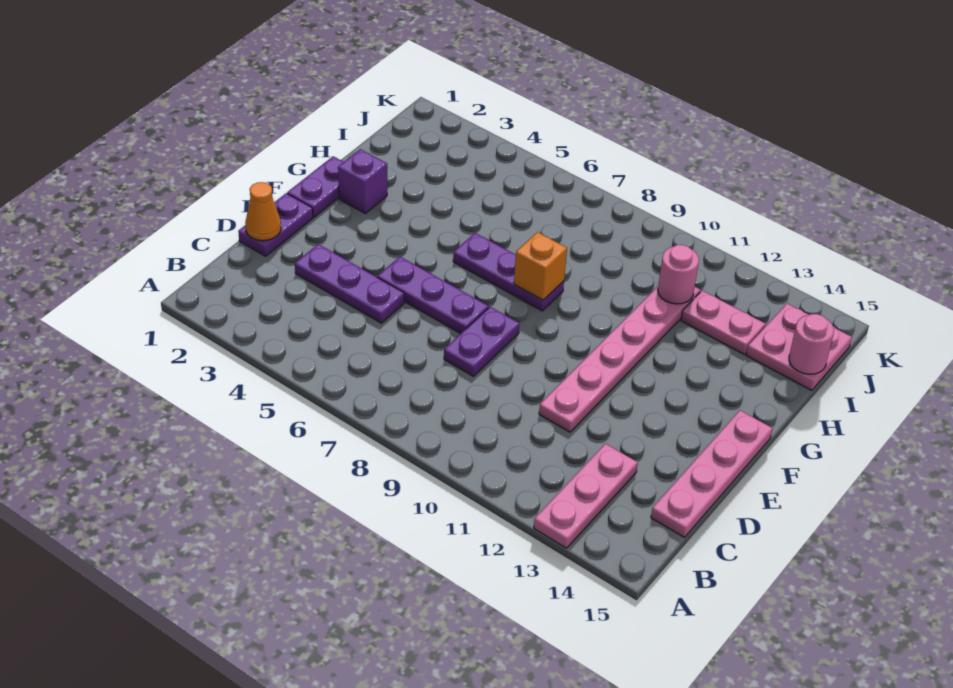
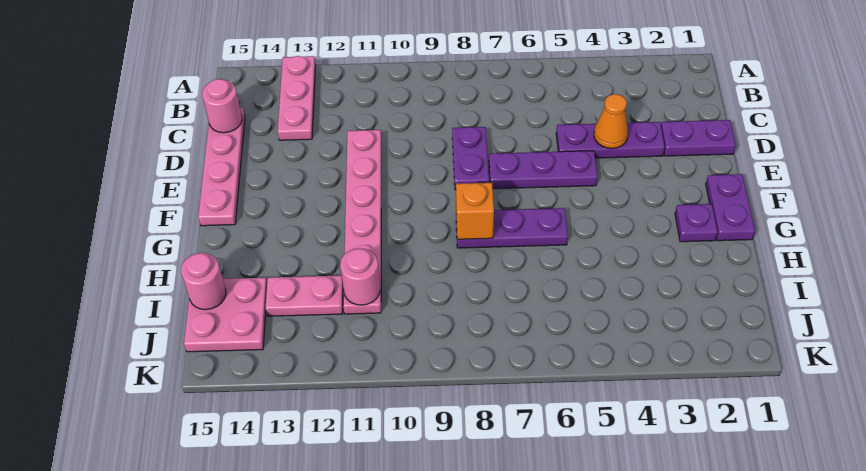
none -> pink 1x1 round brick [202,79,242,133]
purple 1x2 plate [238,193,313,256] -> purple 1x2 plate turned to [661,120,736,156]
orange 1x1 cone [245,182,281,241] -> orange 1x1 cone moved to [594,94,628,149]
purple 1x1 brick [338,149,387,213] -> purple 1x1 plate [675,204,718,242]

